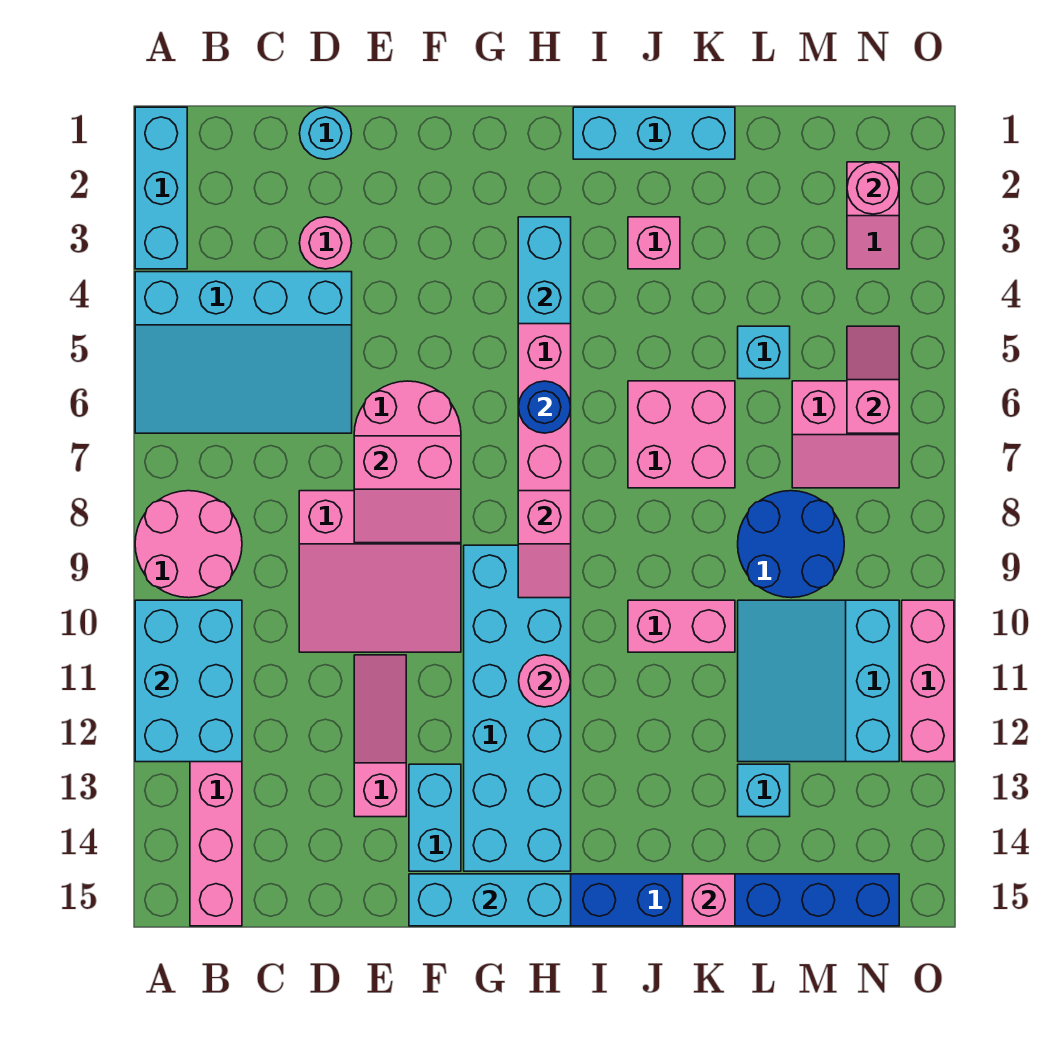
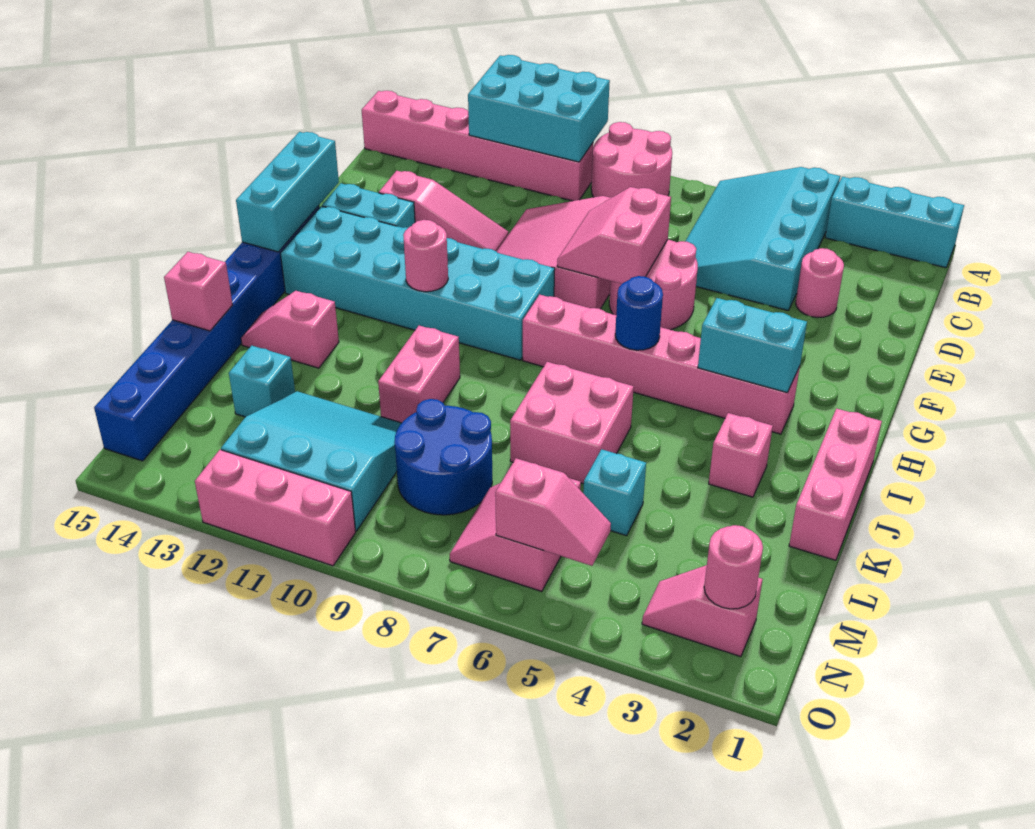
cyan 1x1 round brick [300,107,352,159] -> none
pink 1x2 slope [518,491,571,598] -> pink 1x2 slope moved to [241,291,339,368]
cyan 1x3 brick [573,107,735,159] -> pink 1x3 brick [789,408,882,560]

